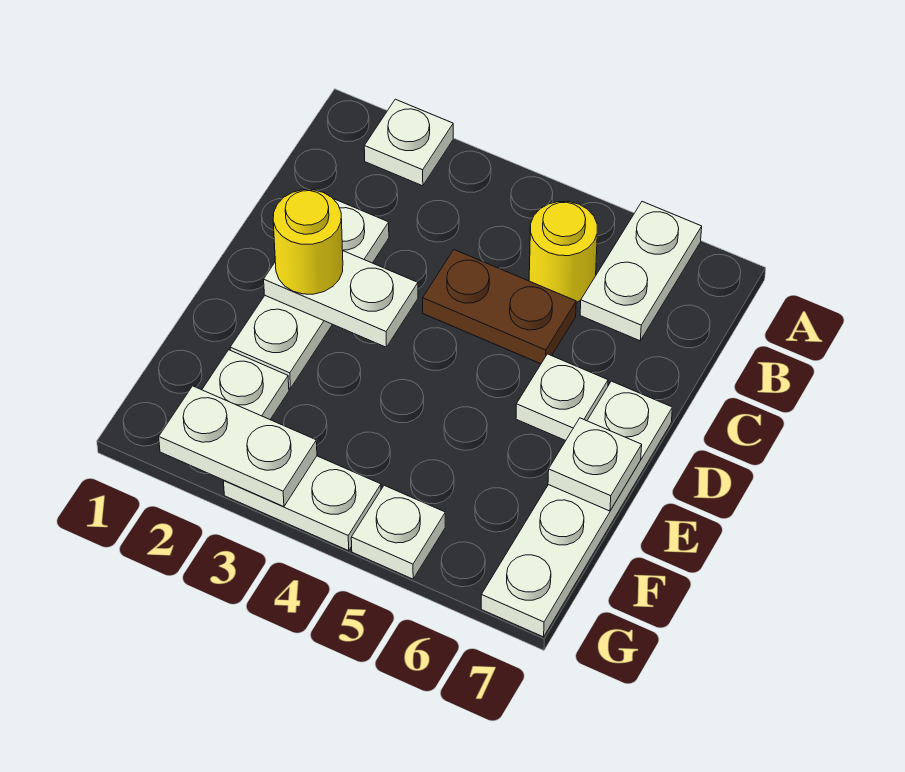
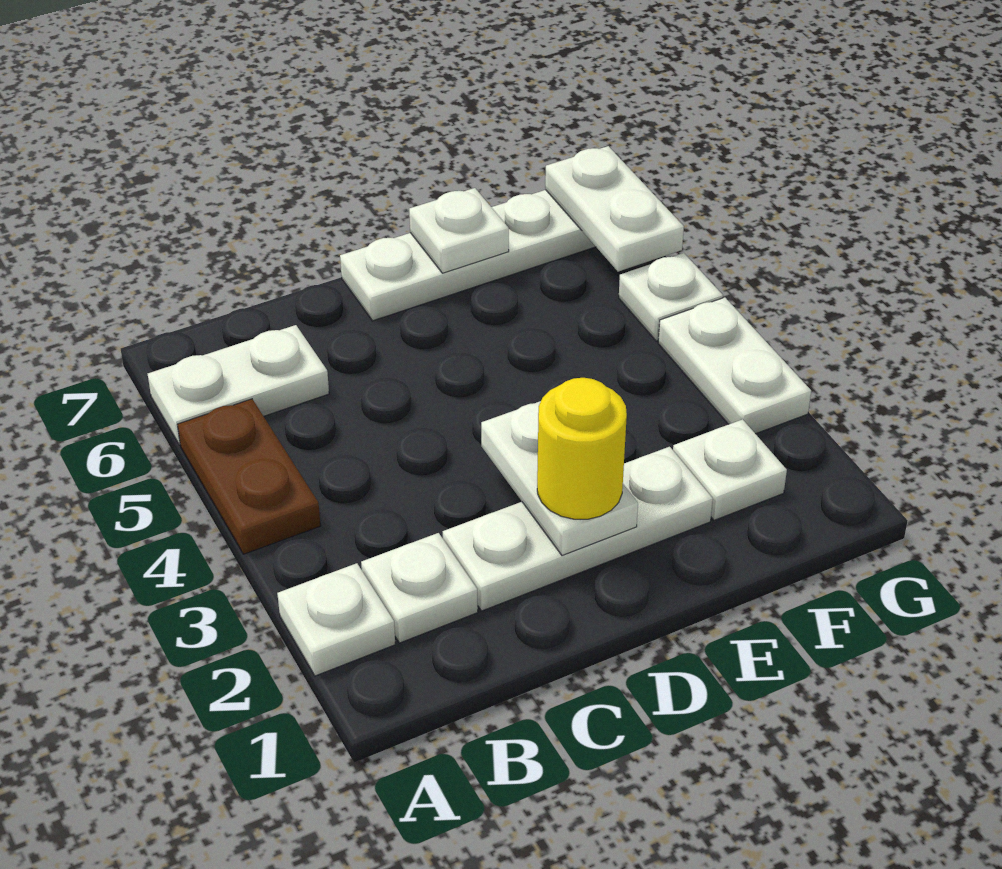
yellow 1x1 round brick [529,202,597,302] -> none
brown 1x2 plate [423,250,576,364] -> brown 1x2 plate moved to [177,399,321,554]
white 1x1 plate [516,354,608,441] -> white 1x1 plate moved to [361,533,478,643]
white 1x2 plate [159,386,317,507] -> white 1x2 plate moved to [545,146,684,272]

